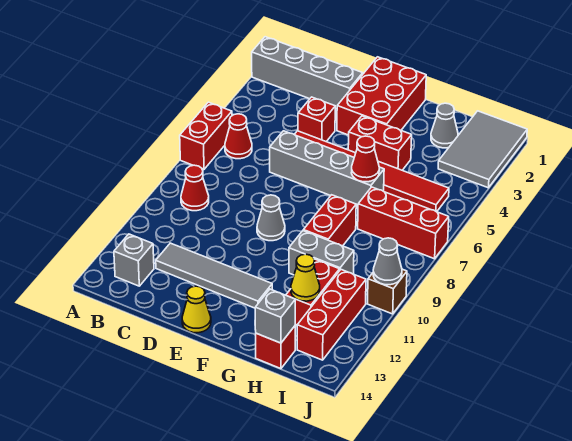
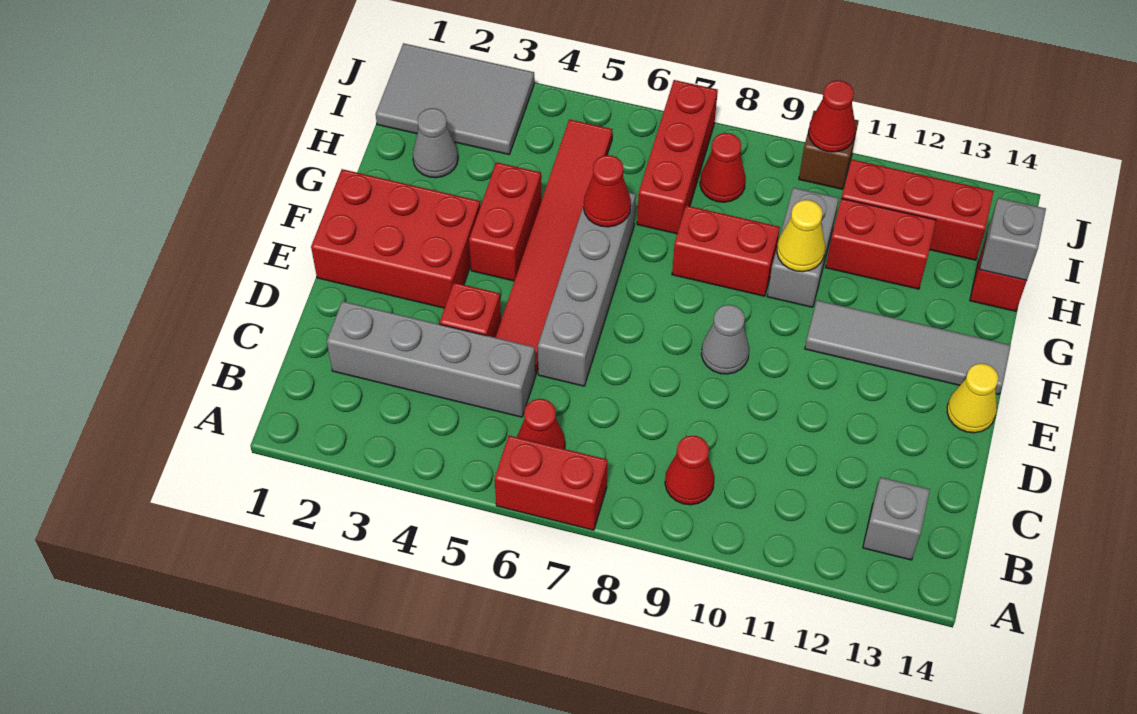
grey 1x4 brick [252,37,363,109] -> grey 1x4 brick turned to [327,301,536,417]
grey 1x4 tile [156,243,272,308] -> grey 1x4 tile turned to [805,300,1011,395]
yellow 1x1 cone [291,254,320,301] -> yellow 1x1 cone moved to [777,200,825,272]
none -> red 1x1 cone [700,133,746,202]
grey 1x1 cone [373,238,402,285] -> red 1x1 cone [809,80,856,152]

